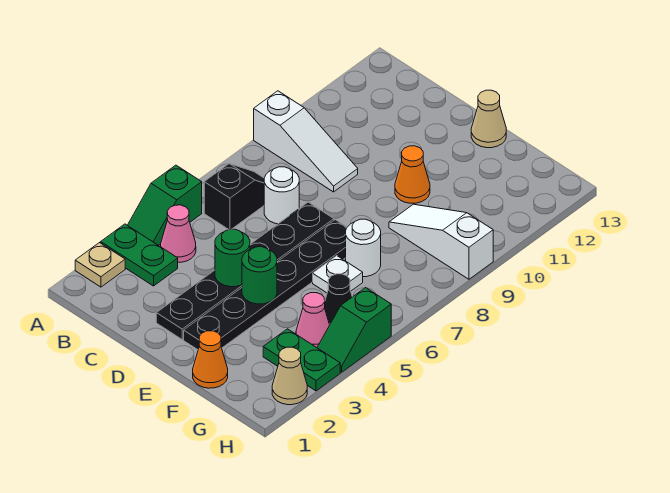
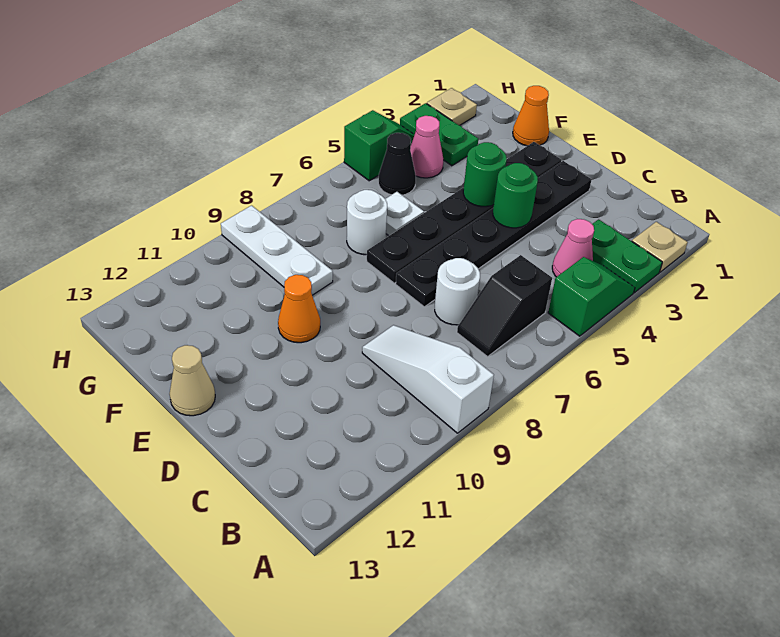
white 1x3 slope [389,204,493,279] -> white 1x3 plate [221,206,333,295]
tan 1x1 cone [272,347,307,405] -> tan 1x1 plate [427,88,477,125]

